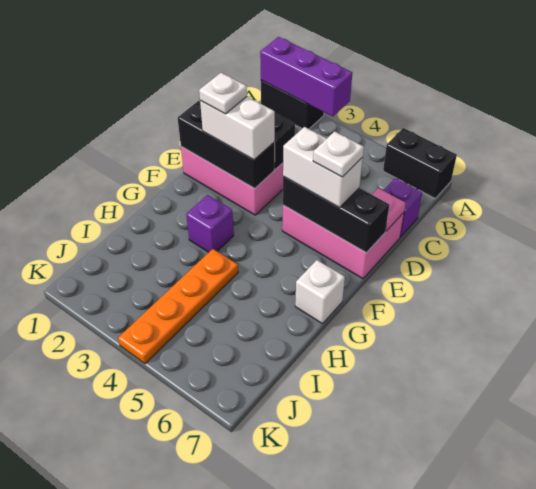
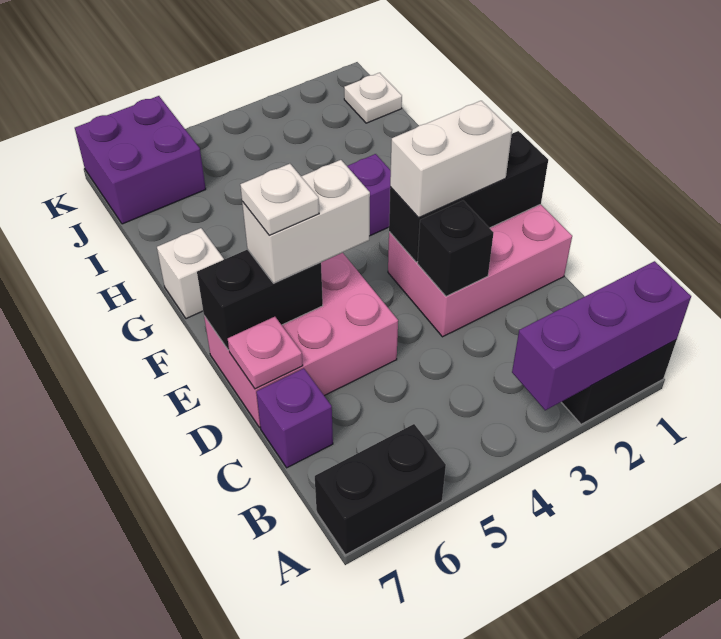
white 1x1 plate [199,73,247,114] -> white 1x1 plate moved to [344,73,402,123]
black 1x3 brick [283,176,389,253] -> black 1x2 brick [197,249,323,350]
orange 1x4 plate [118,249,238,364] -> none
none -> purple 2x2 brick [75,96,206,224]

